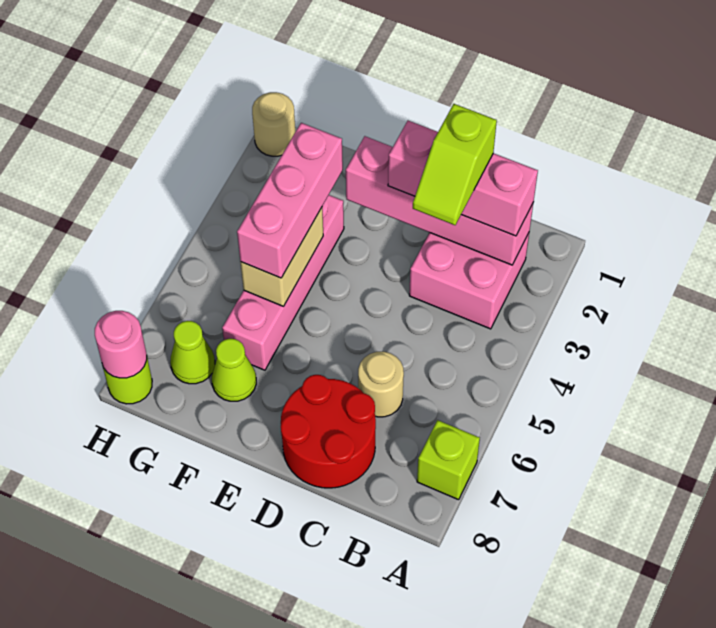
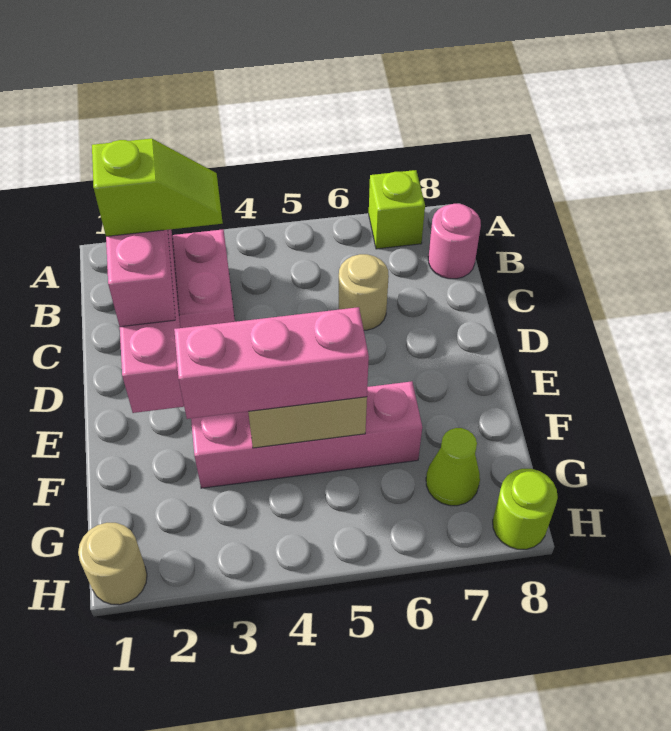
red 2x2 round brick [281,375,376,488] -> none
lime 1x1 cone [212,339,256,401] -> none
pink 1x1 round brick [95,311,147,378] -> pink 1x1 round brick moved to [428,204,481,279]

